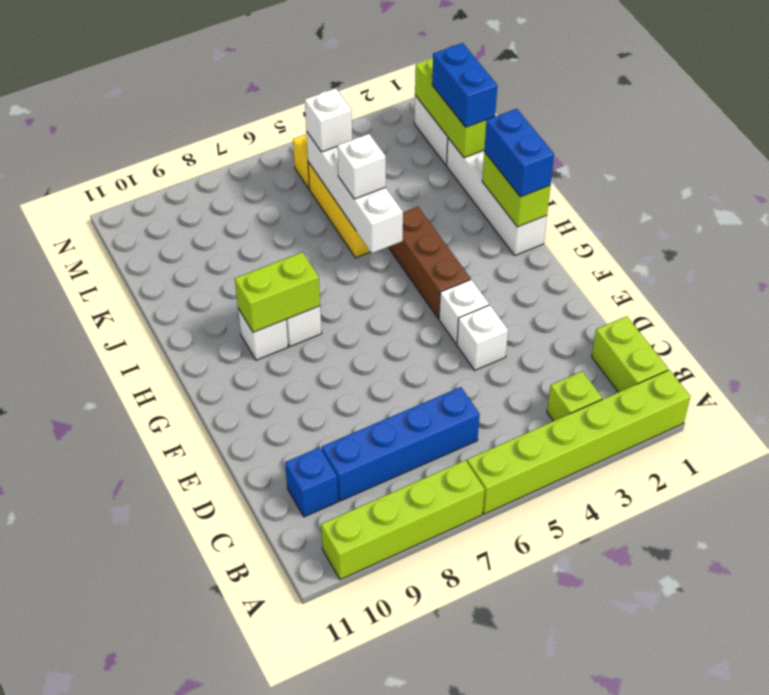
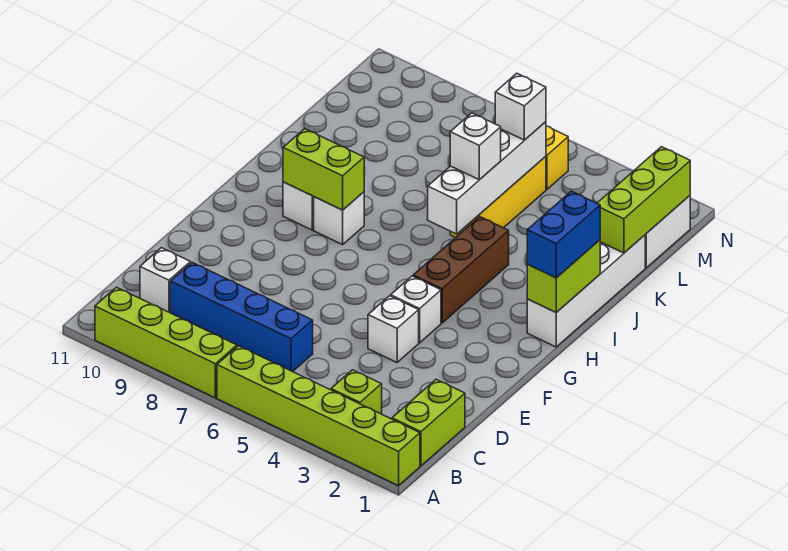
blue 1x1 brick [285,447,338,517] -> white 1x1 brick [140,248,190,313]
blue 1x2 brick [432,43,497,127] -> none

